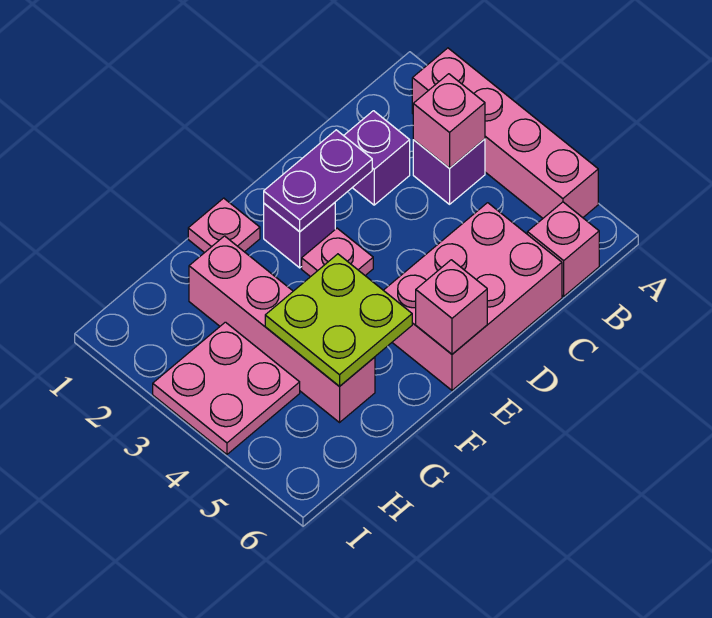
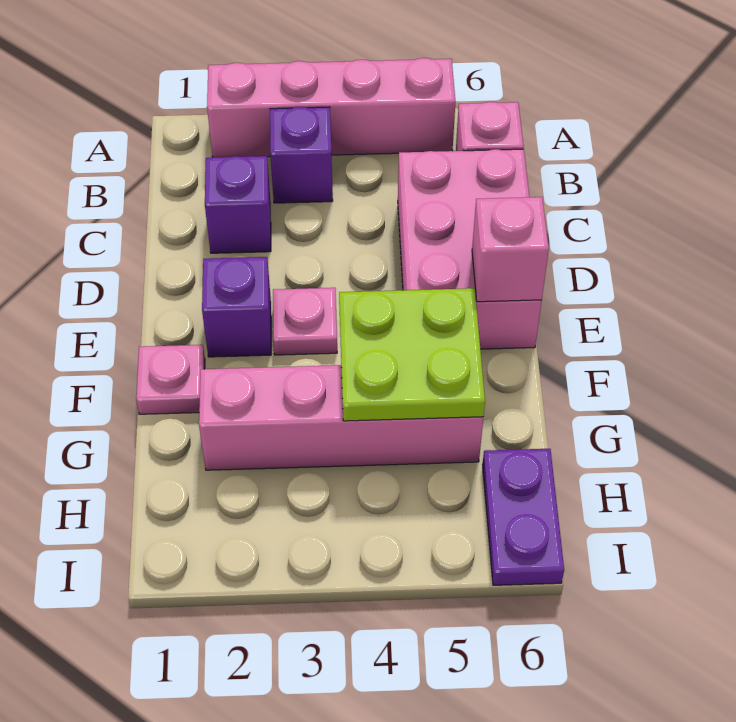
pink 1x1 brick [413,74,485,168] -> none
purple 1x2 plate [264,130,372,232] -> purple 1x2 plate moved to [483,449,564,585]
pink 2x2 plate [153,322,300,454] -> none

